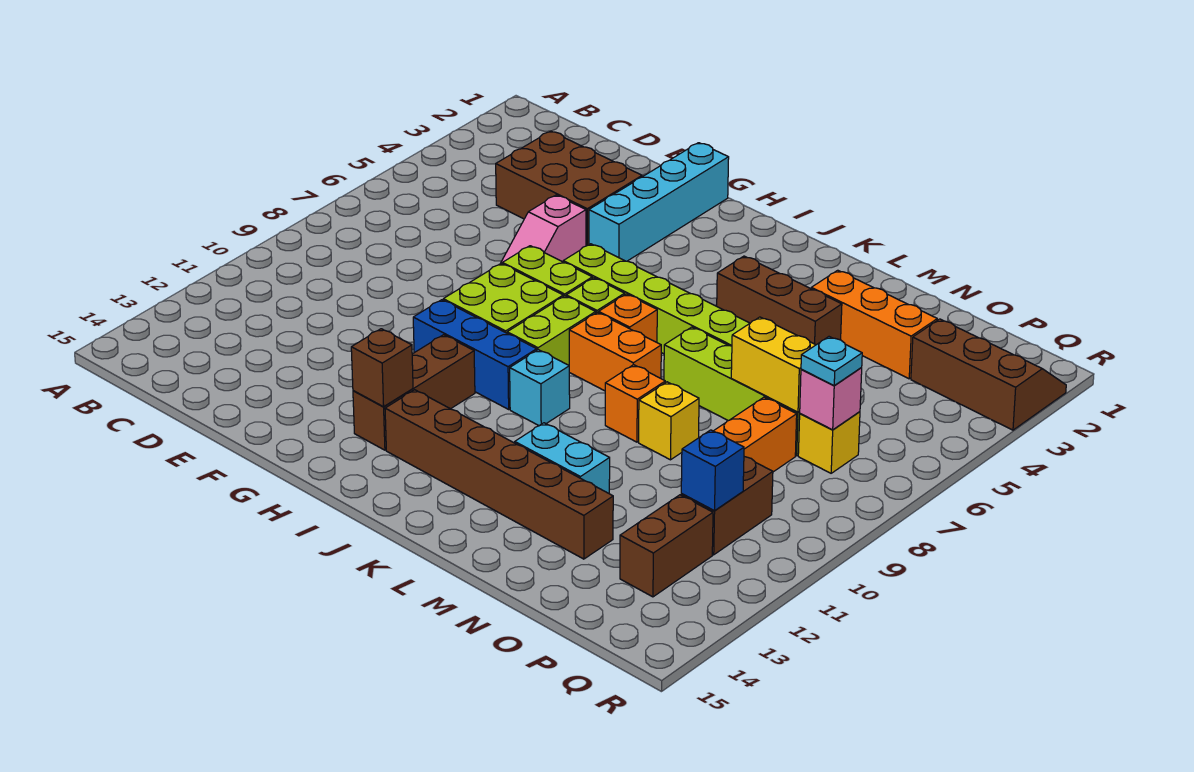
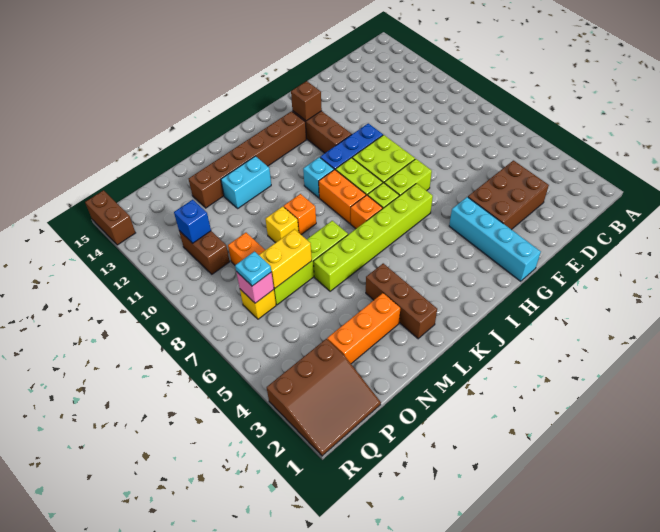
pink 1x2 slope [501,195,586,264] -> none
orange 1x2 brick [569,312,661,391] -> orange 1x2 brick turned to [319,170,366,223]
brown 1x3 brick [717,256,842,345] -> brown 1x3 brick turned to [366,263,437,339]
brown 2x3 slope [911,319,1066,430] -> brown 3x3 slope [267,339,381,456]
brown 1x2 brick [620,495,713,597] -> brown 1x2 brick moved to [85,190,135,245]

